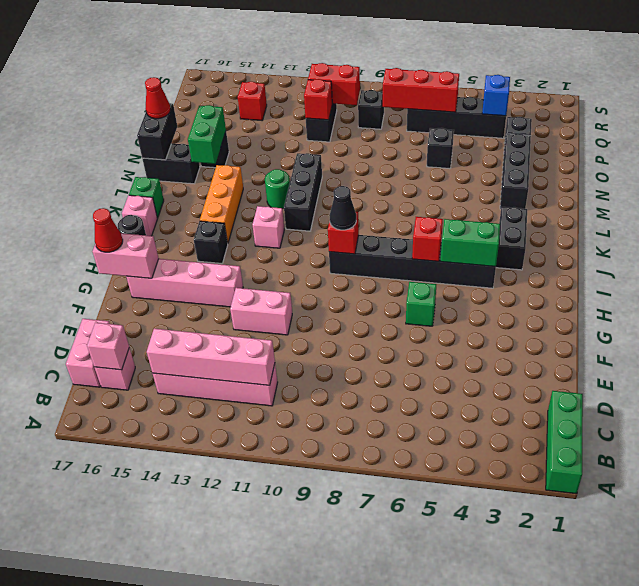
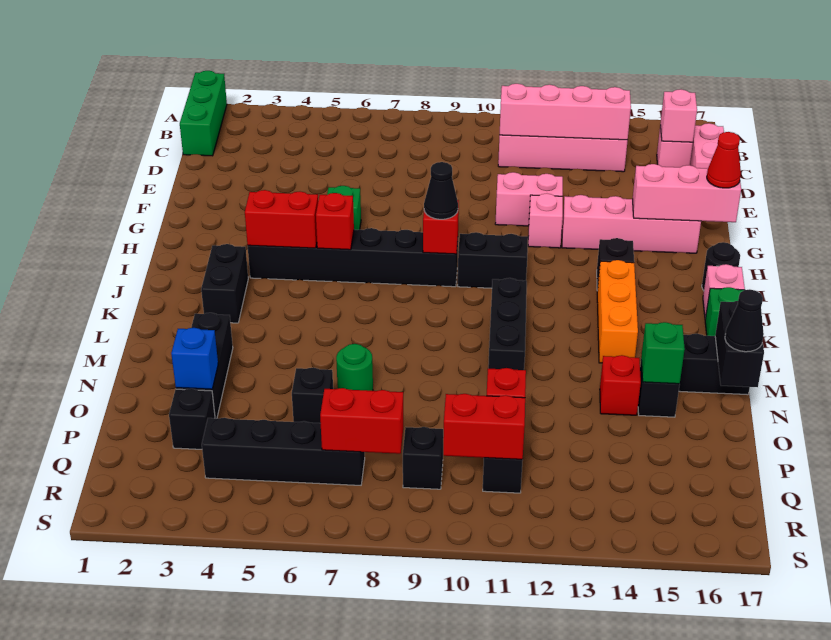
pink 1x2 brick [93,233,159,278] -> pink 1x3 brick [633,164,741,222]
green 1x2 brick [440,219,500,267] -> red 1x2 brick [245,190,318,248]
none -> black 1x2 brick [458,232,528,288]
pink 1x1 brick [253,206,284,248] -> pink 1x1 brick moved to [528,194,563,248]
green 1x1 round brick [265,169,290,209] -> green 1x1 round brick moved to [336,344,373,391]
green 1x2 brick [188,105,226,164] -> green 1x1 brick [641,322,685,384]
red 1x1 cone [145,77,171,119] -> black 1x1 cone [725,289,764,352]
blue 1x1 brick [482,75,510,116] -> blue 1x1 brick moved to [171,328,218,389]
red 1x3 brick [383,68,459,112] -> red 1x2 brick [320,388,403,454]
red 1x1 brick [238,82,267,120] -> red 1x1 brick moved to [600,355,641,415]

